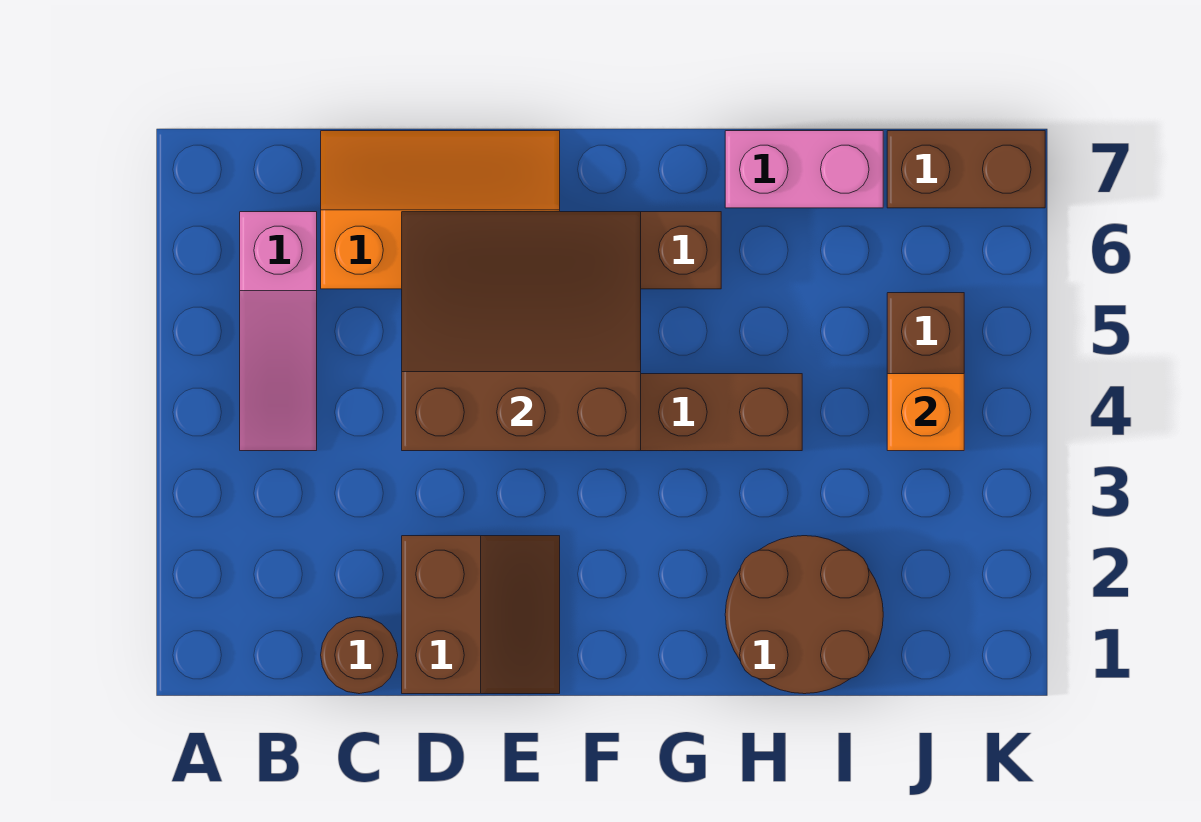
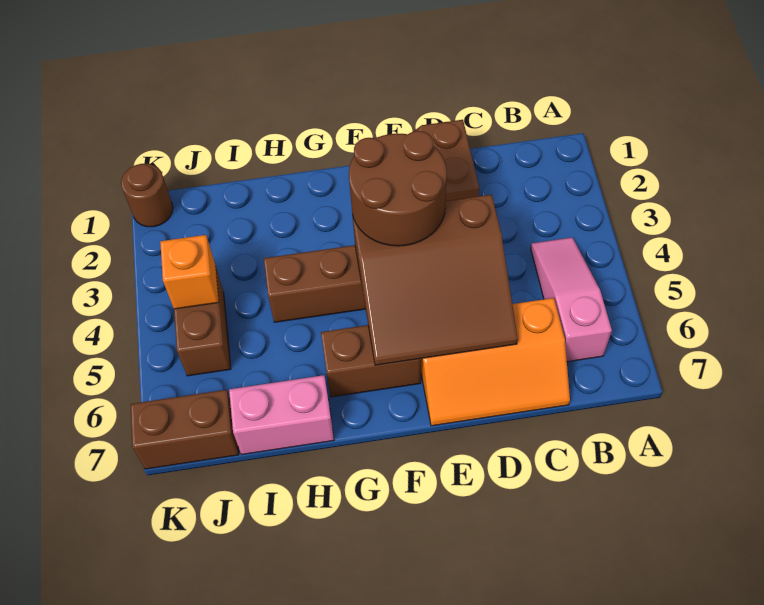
brown 1x1 round brick [321,617,398,694] -> brown 1x1 round brick moved to [121,164,173,227]
brown 2x2 round brick [725,536,883,694] -> brown 2x2 round brick moved to [349,131,447,246]

